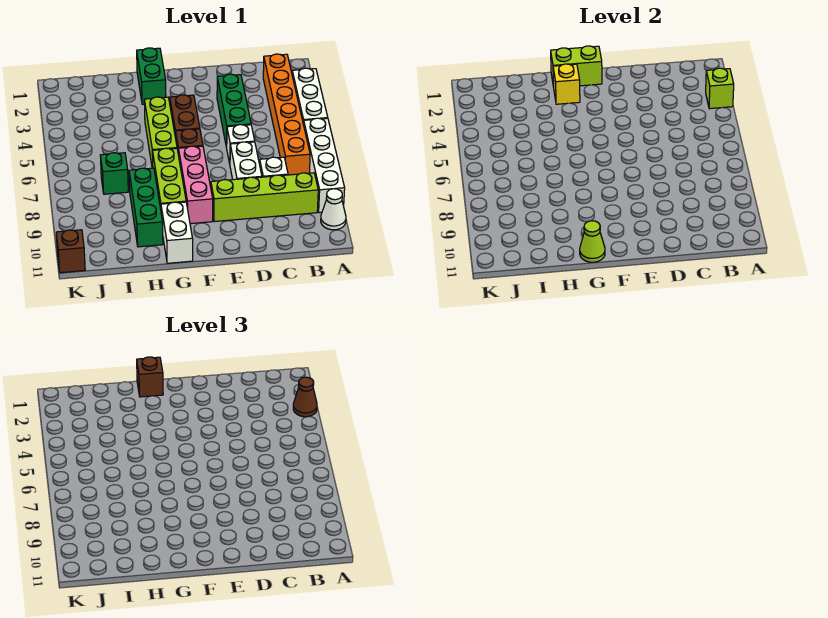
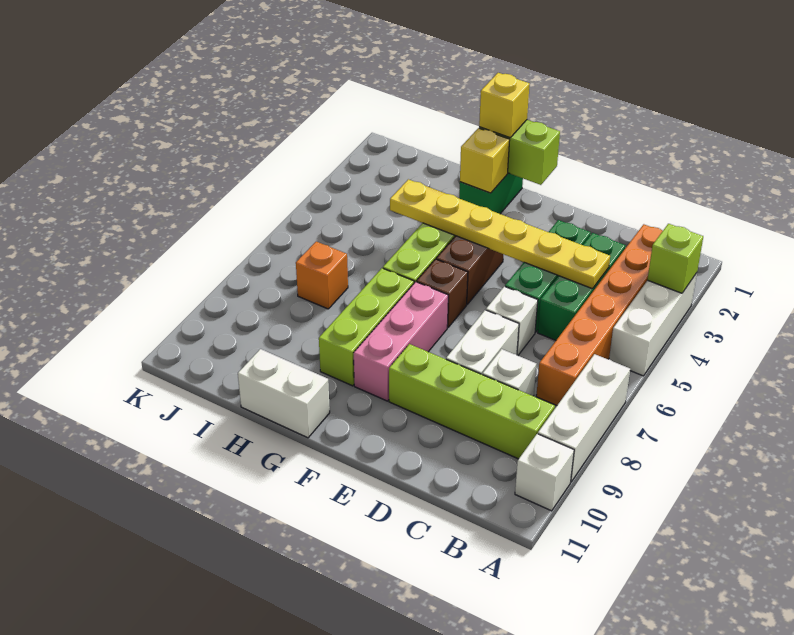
brown 1x1 cone [293,377,317,417] -> none
white 1x4 brick [304,118,345,213] -> white 1x3 brick [538,354,630,482]
white 1x1 cone [321,189,346,230] -> white 1x1 brick [515,434,574,511]
none -> yellow 1x6 plate [390,179,610,289]
brown 1x1 brick [137,357,163,397] -> yellow 1x1 brick [479,73,530,138]
white 1x2 brick [161,202,193,263] -> white 1x2 brick turned to [238,349,330,438]
lime 1x1 cone [580,221,605,262] -> none
green 1x3 brick [129,168,163,247] -> green 1x3 brick moved to [538,233,626,340]
green 1x1 brick [100,153,128,194] -> orange 1x1 brick [296,242,348,309]
brown 1x1 brick [56,230,85,273] -> none

